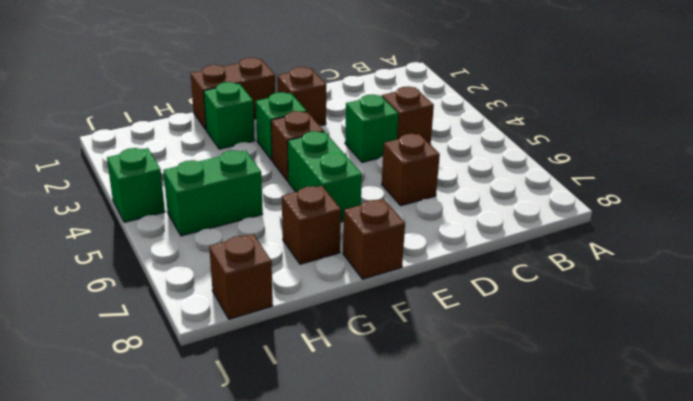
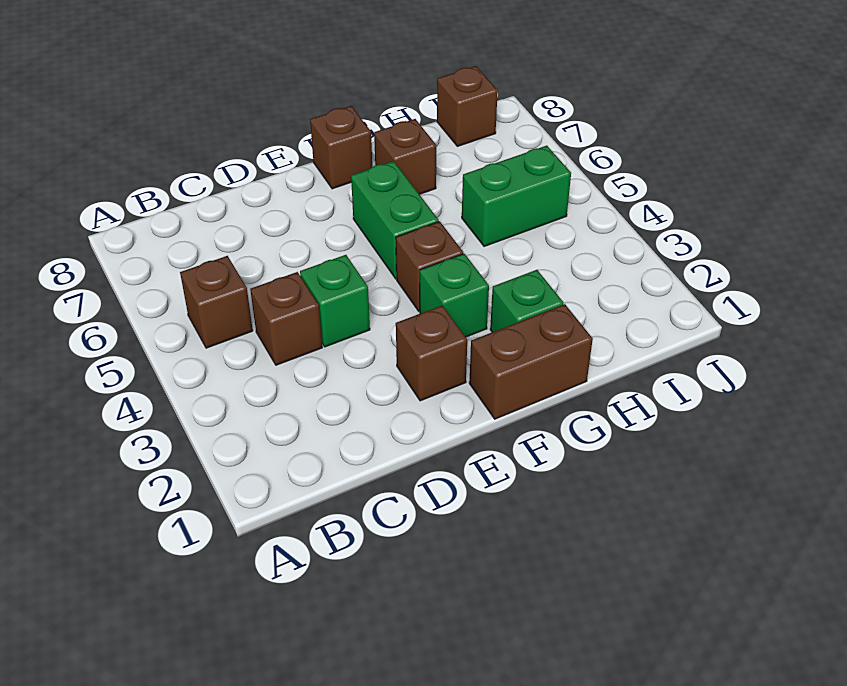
brown 1x1 brick [382,134,440,206] -> brown 1x1 brick moved to [180,256,253,348]
green 1x1 brick [107,148,165,222] -> none

